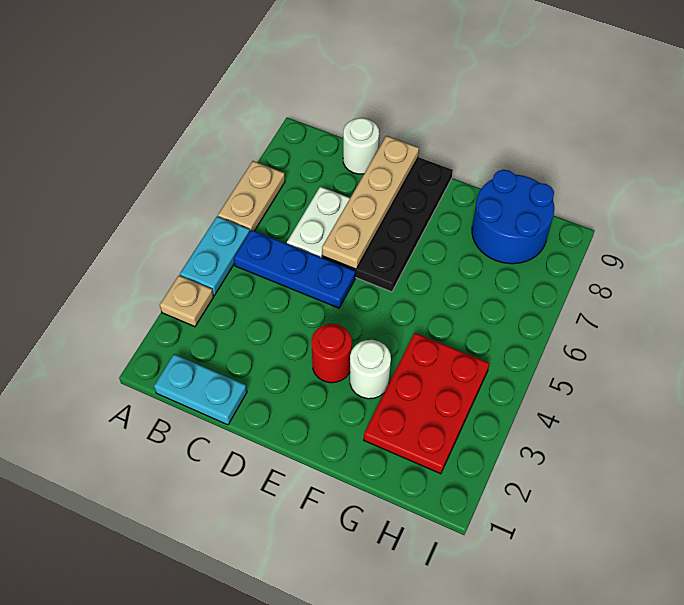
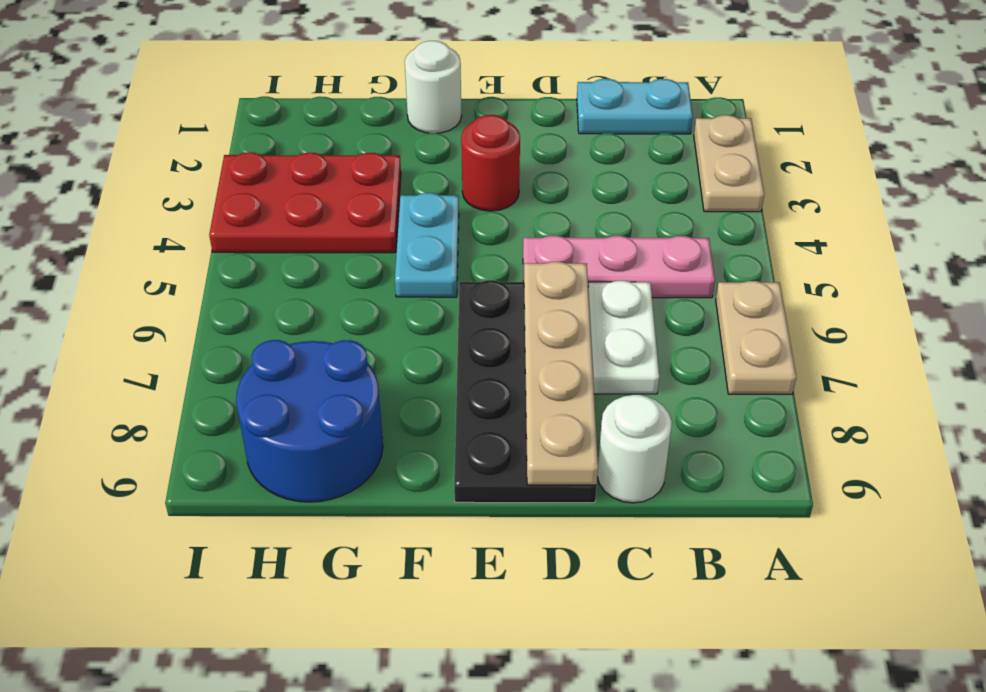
tan 1x1 plate [160,276,214,327] -> tan 1x2 plate [694,115,764,212]
cyan 1x2 plate [180,216,250,295] -> cyan 1x2 plate moved to [395,193,459,297]
blue 1x3 plate [234,230,355,308] -> pink 1x3 plate [523,236,715,298]
white 1x1 round brick [350,340,391,399] -> white 1x1 round brick moved to [405,41,462,133]
red 2x3 plate [364,333,490,474] -> red 2x3 plate turned to [209,152,401,253]

